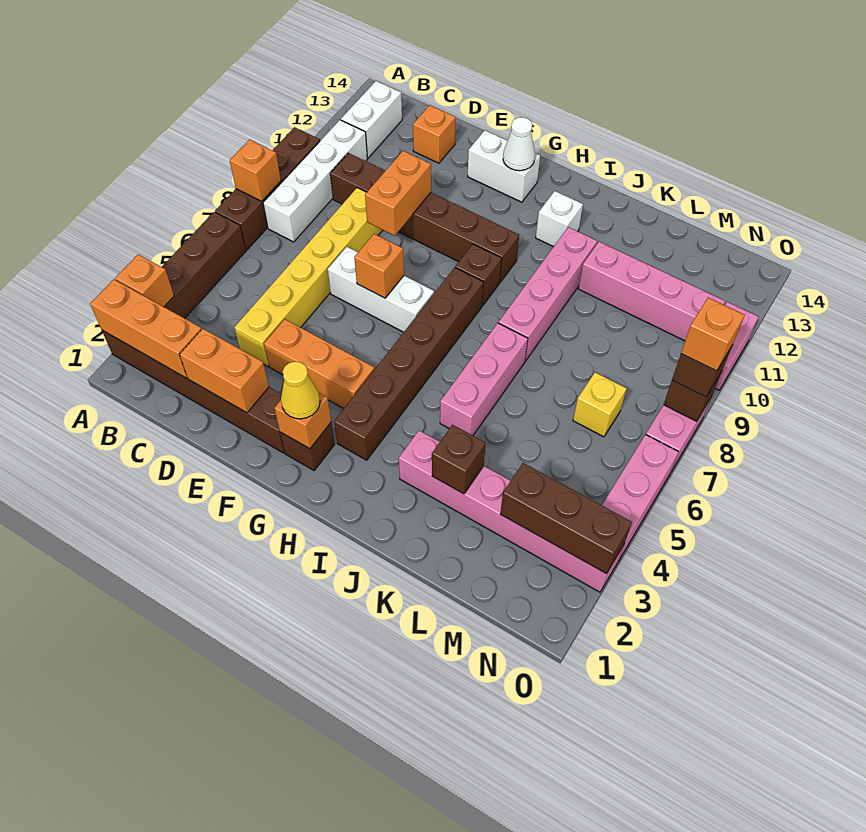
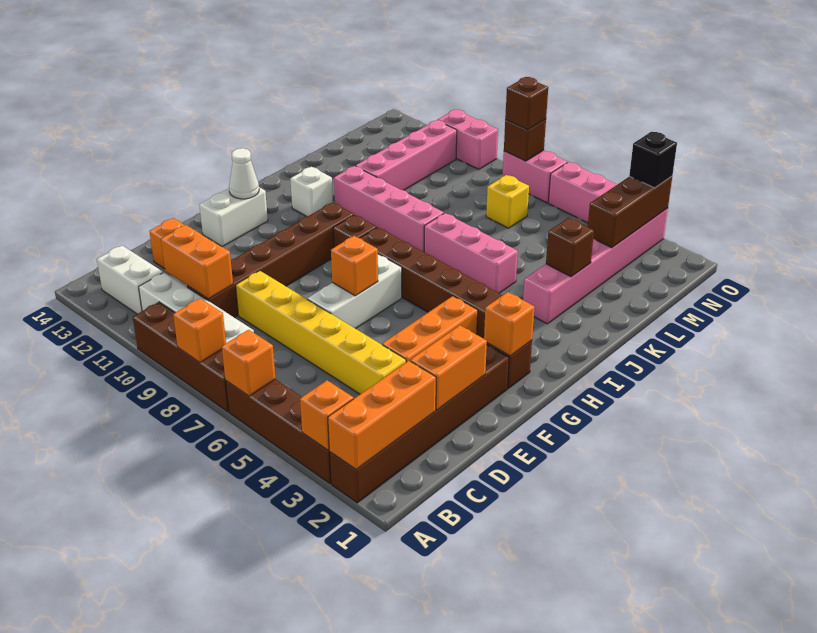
orange 1x2 brick [365,151,431,236] -> orange 1x2 brick moved to [161,225,233,299]
yellow 1x1 cone [281,361,320,419] -> none
none -> black 1x1 brick [629,132,677,188]
orange 1x1 brick [681,298,744,371] -> orange 1x1 brick moved to [222,330,276,396]

